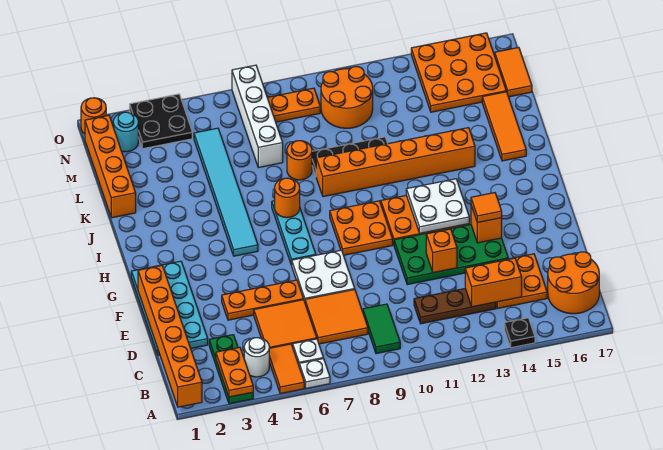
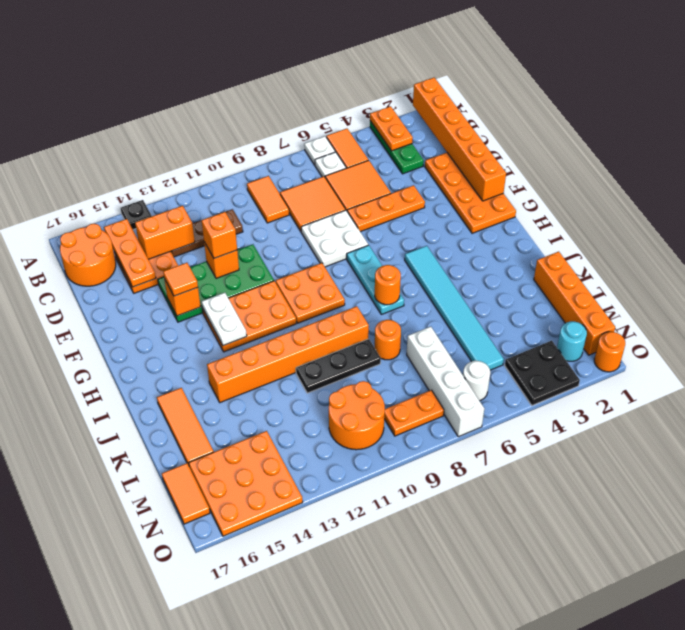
white 1x1 round brick [244,338,269,377] -> white 1x1 round brick moved to [463,361,490,401]
green 1x2 tile [363,304,400,354] -> orange 1x2 tile [247,176,289,223]
none -> orange 1x3 plate [104,219,156,287]
cyan 2x4 plate [131,261,208,355] -> orange 2x4 plate [425,153,516,233]
none -> orange 1x1 brick [202,212,237,258]
white 2x2 plate [406,179,469,233] -> white 1x2 plate [202,293,247,346]

